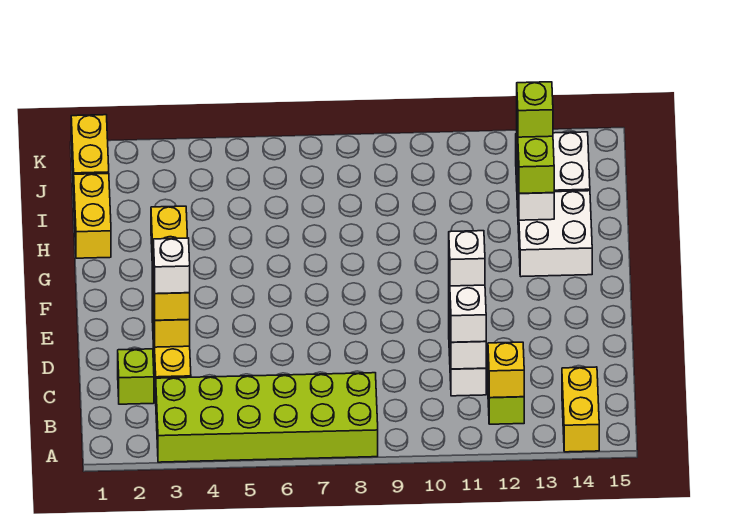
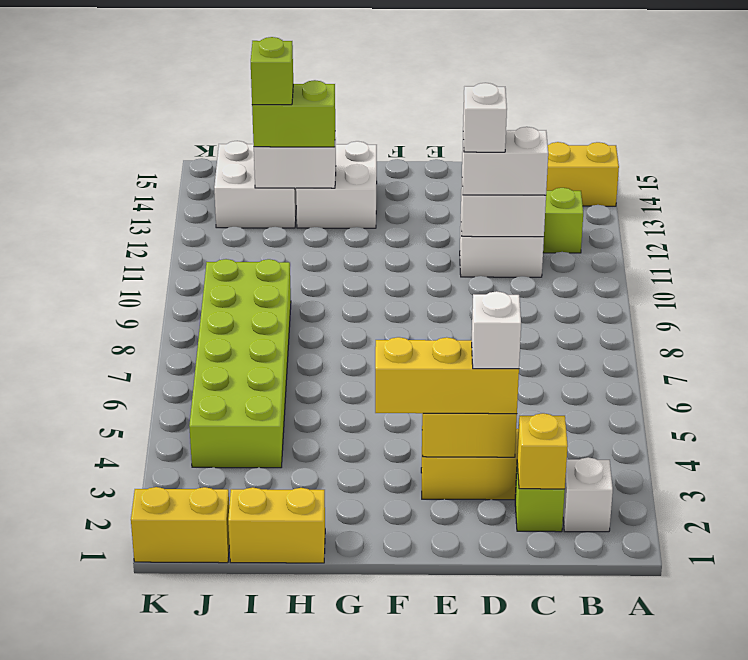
lime 2x6 brick [156,373,378,462] -> lime 2x6 brick moved to [189,259,291,468]
none -> white 1x1 brick [563,457,613,532]
yellow 1x1 brick [488,342,524,398] -> yellow 1x1 brick moved to [517,413,568,489]

